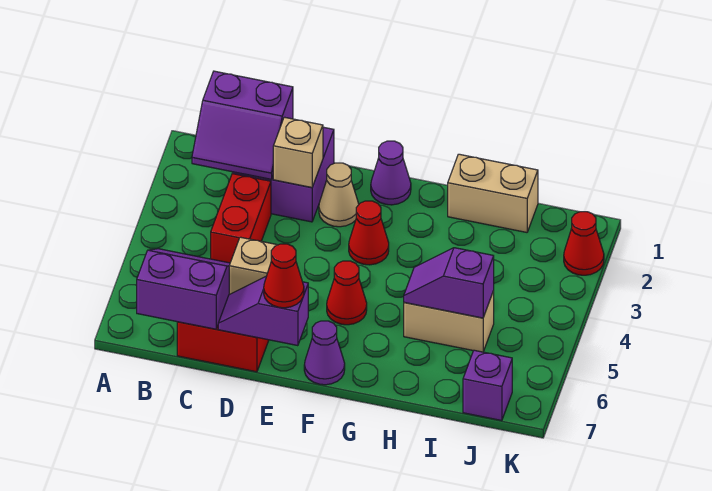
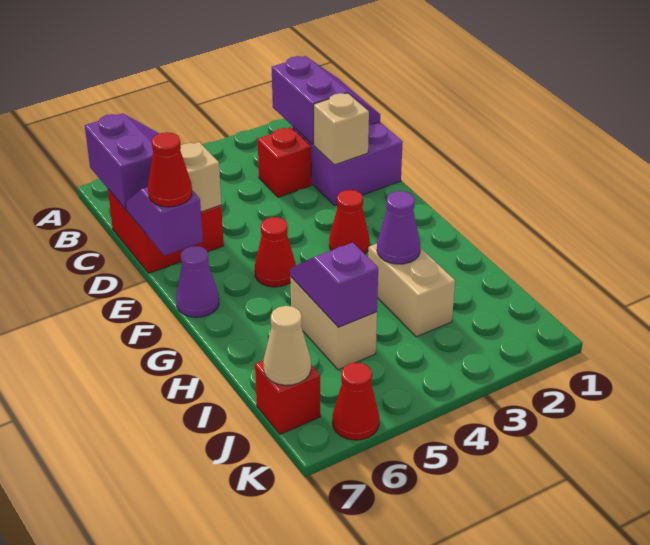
purple 2x2 slope [192,71,293,179] -> purple 2x2 slope turned to [272,56,380,145]
red 1x2 brick [211,174,271,263] -> red 1x1 brick [258,127,311,197]
tan 1x1 cone [319,163,359,227] -> tan 1x1 cone moved to [263,306,311,385]
purple 1x1 cone [371,141,411,205] -> purple 1x1 cone moved to [377,191,420,264]
tan 1x2 brick [448,154,538,232] -> tan 1x2 brick moved to [368,244,455,337]
purple 1x1 brick [463,350,512,421] -> red 1x1 brick [255,361,320,434]
red 1x1 cone [564,212,604,275] -> red 1x1 cone moved to [332,362,379,440]

